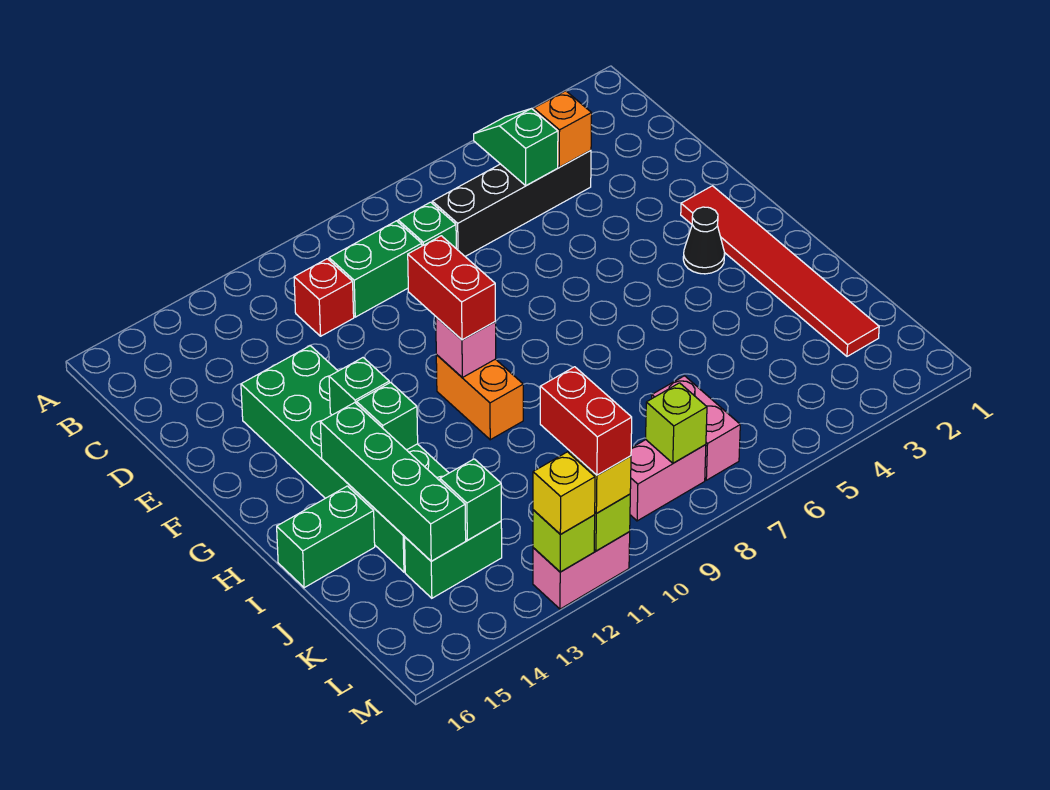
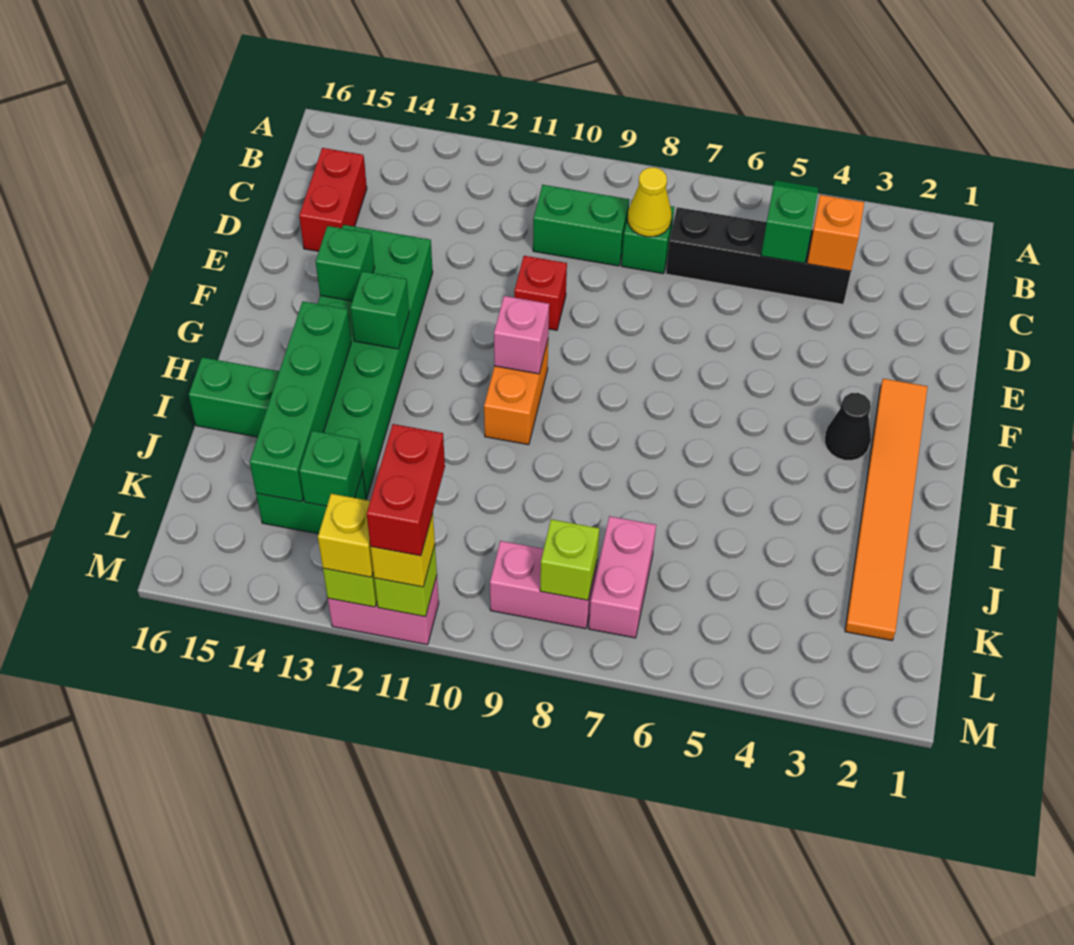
none -> yellow 1x1 cone [628,167,672,237]
red 1x1 brick [294,259,354,336] -> red 1x1 brick moved to [514,256,567,330]
red 1x6 tile [681,186,879,356] -> orange 1x6 tile [845,379,928,640]
red 1x2 brick [408,236,495,340] -> red 1x2 brick moved to [299,148,367,251]
green 1x1 brick [357,383,418,450] -> green 1x1 brick moved to [316,226,375,301]

